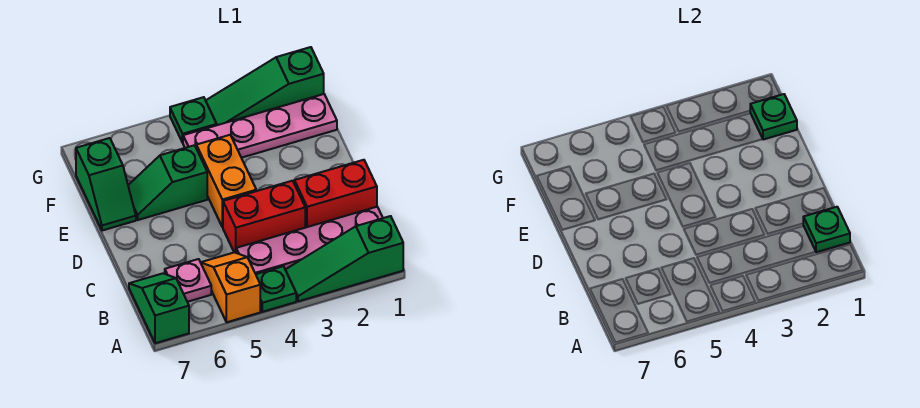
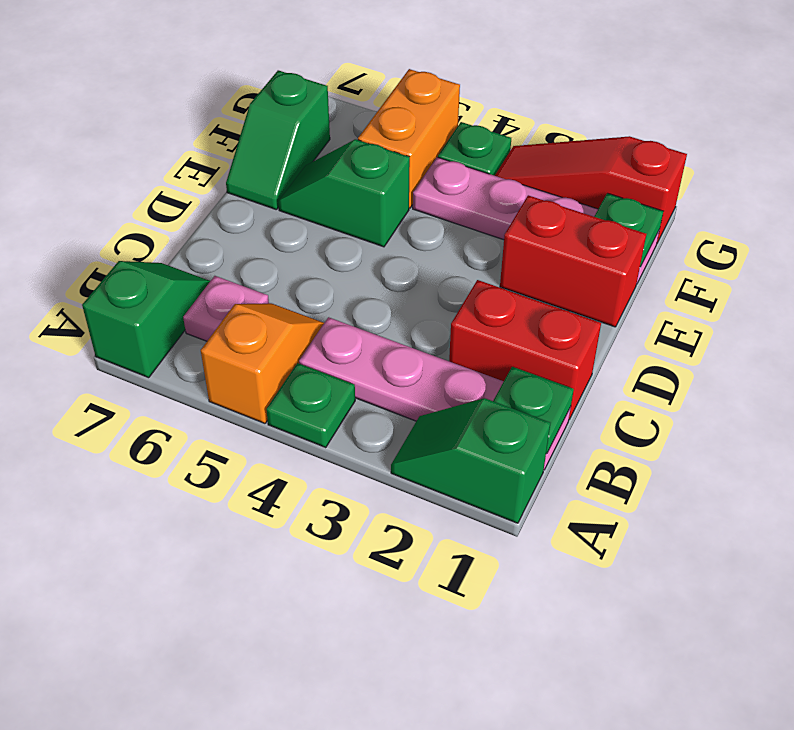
green 1x3 slope [285,216,403,301] -> green 1x2 slope [391,398,550,523]
red 1x2 brick [223,181,305,253] -> red 1x2 brick moved to [500,195,646,327]
orange 1x2 brick [196,135,256,227] -> orange 1x2 brick moved to [358,69,460,208]
green 1x3 slope [206,47,324,125] -> red 1x3 slope [495,136,687,243]

